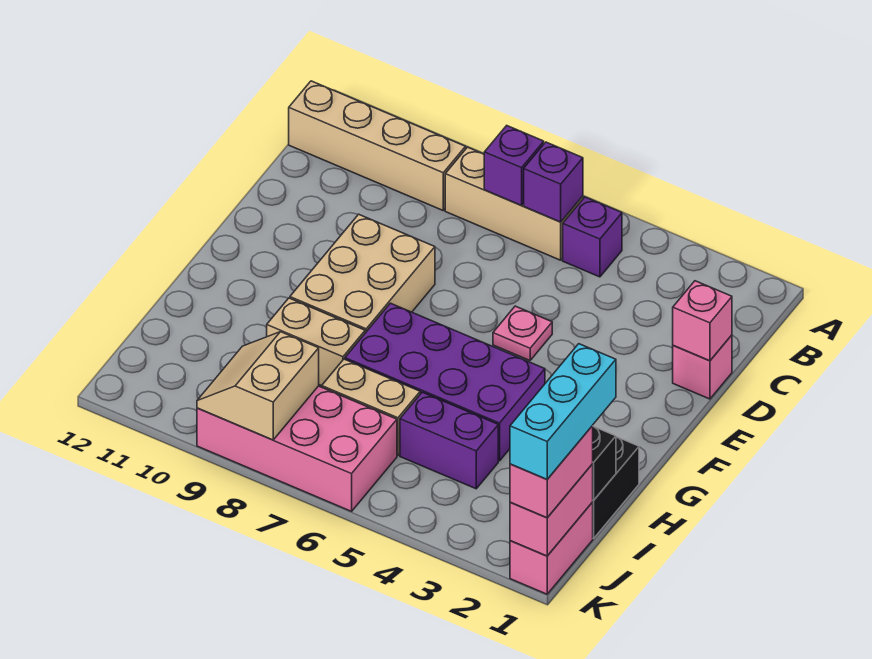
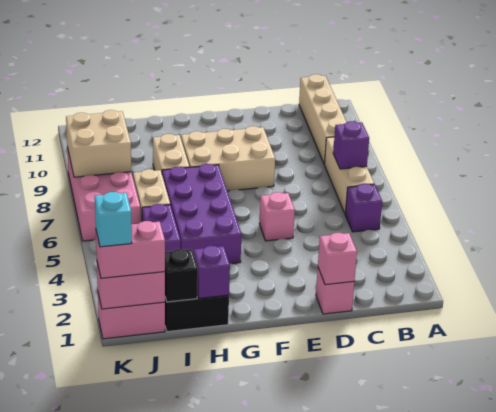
purple 1x1 brick [524,142,583,222] -> purple 1x1 brick moved to [194,246,230,298]
pink 1x1 plate [493,306,552,360] -> pink 1x1 brick [259,192,295,241]
cyan 1x3 brick [510,344,616,479] -> cyan 1x1 brick [95,192,132,247]
tan 2x2 slope [197,332,319,440] -> tan 2x2 brick [66,110,131,177]

